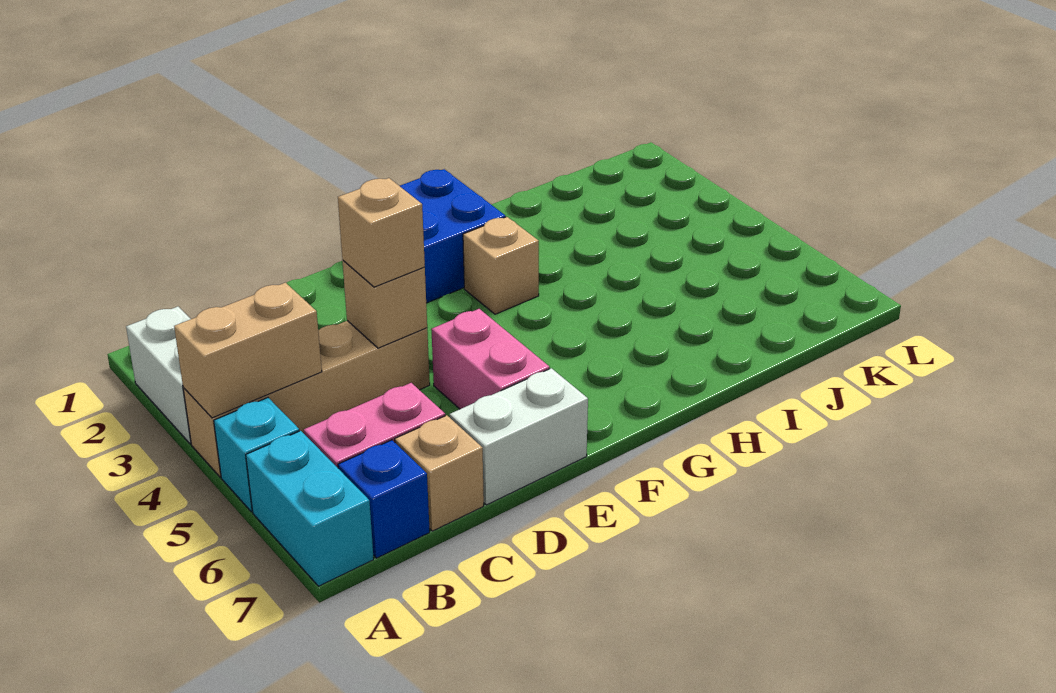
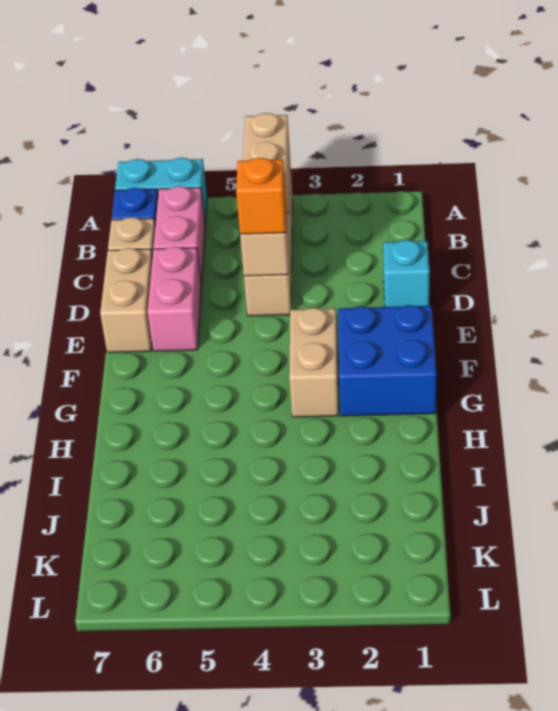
white 1x2 brick [126,307,191,444] -> none
cyan 1x1 brick [214,398,299,512] -> cyan 1x1 brick moved to [383,240,430,307]
tan 1x1 brick [338,178,425,287] -> orange 1x1 brick [236,158,286,234]
white 1x2 brick [450,368,588,505] -> tan 1x2 brick [100,248,153,352]
pink 1x2 brick [431,309,550,409] -> pink 1x2 brick turned to [148,247,201,351]
tan 1x1 brick [463,217,539,314] -> tan 1x2 brick [289,308,338,417]

